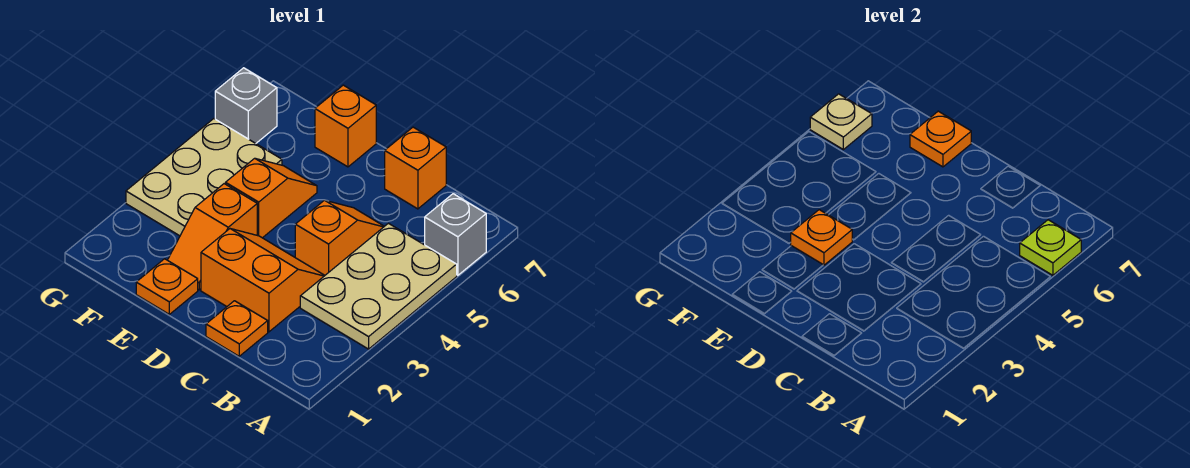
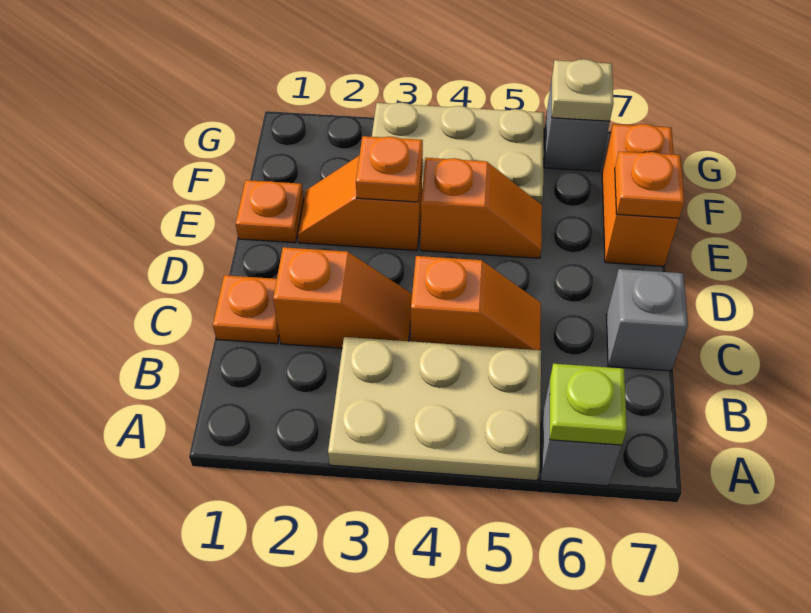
orange 2x2 slope [201,229,325,332] -> orange 1x2 slope [273,247,412,348]
orange 1x1 brick [385,127,446,209] -> grey 1x1 brick [606,269,688,371]
orange 1x1 brick [315,85,376,167] -> orange 1x2 brick [602,124,679,266]

